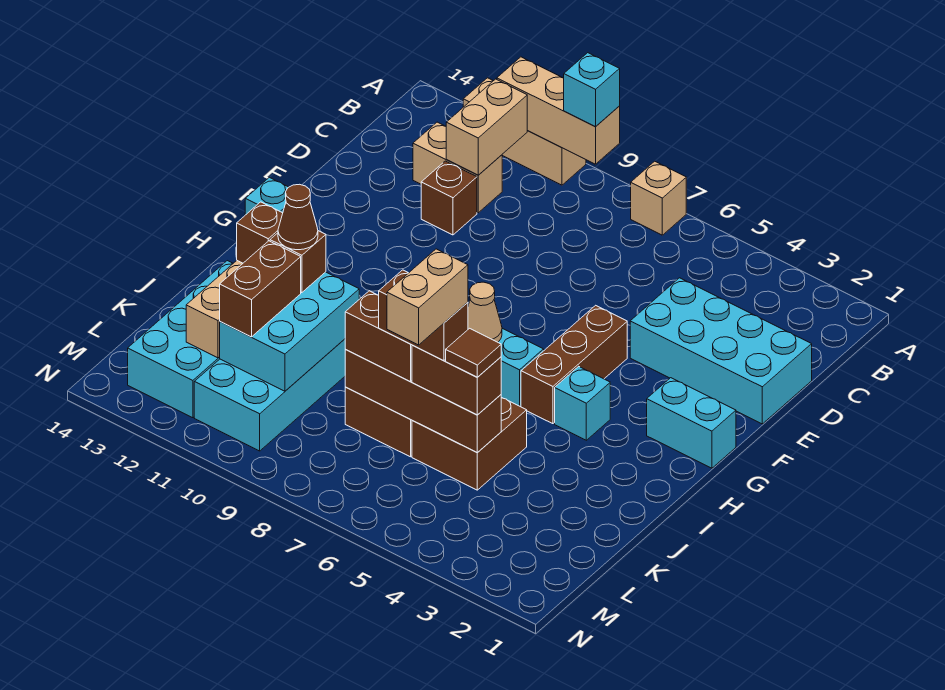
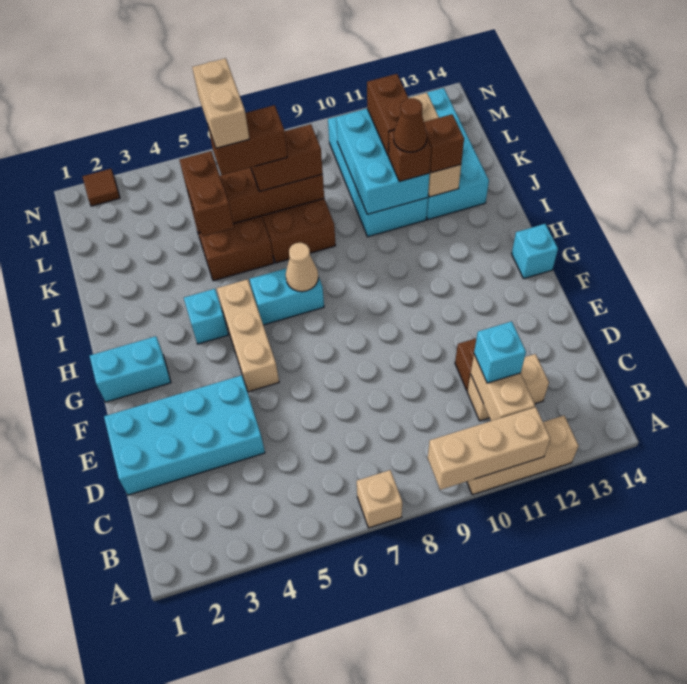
cyan 1x1 brick [564,53,620,127] -> cyan 1x1 brick moved to [474,321,526,383]
brown 1x3 brick [521,305,627,424] -> tan 1x3 brick [217,279,279,392]
brown 1x2 brick [412,345,501,415] -> brown 1x2 brick turned to [180,151,234,236]
brown 1x1 tile [446,328,501,377] -> brown 1x1 tile moved to [82,169,120,206]

